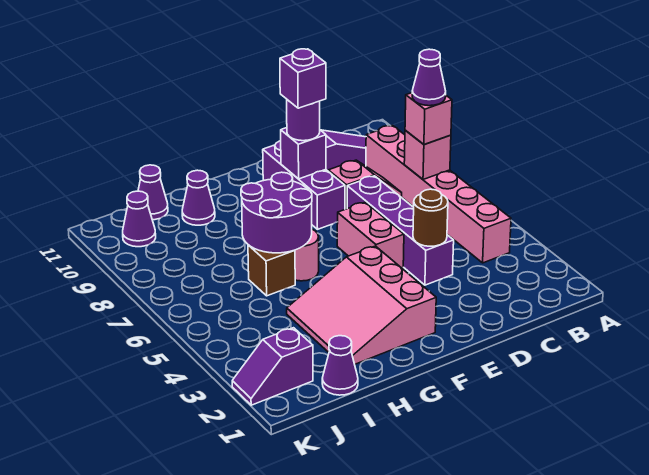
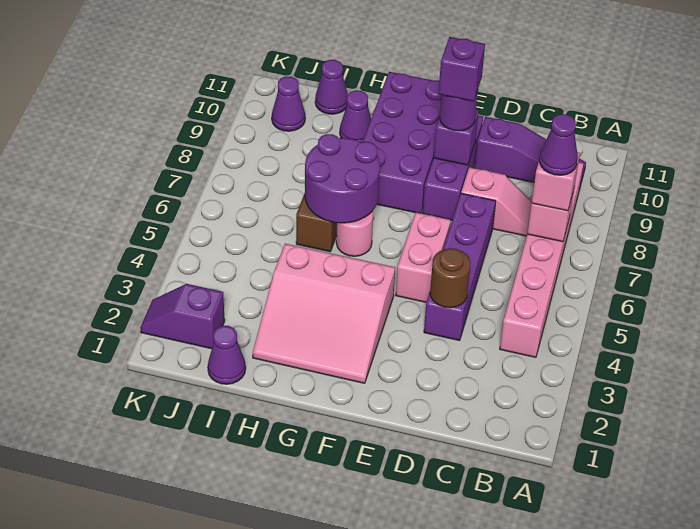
pink 3x3 slope [287,246,436,364] -> pink 3x3 slope turned to [253,244,395,383]
none -> purple 2x4 brick [363,72,441,213]

